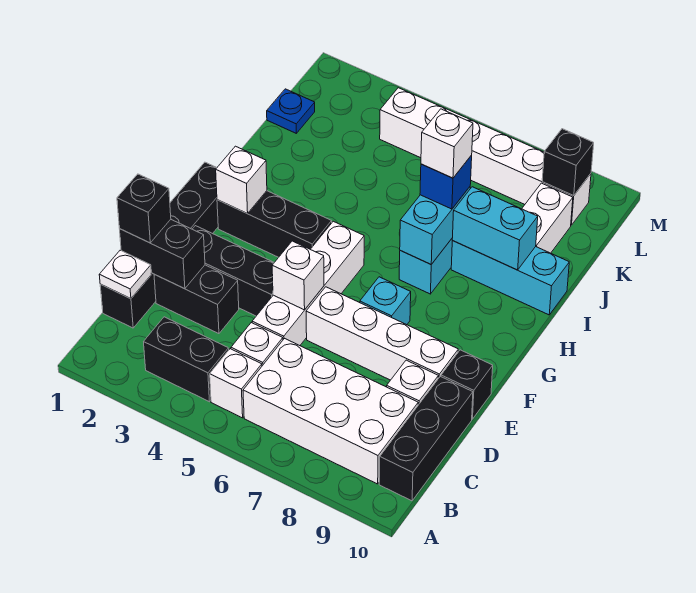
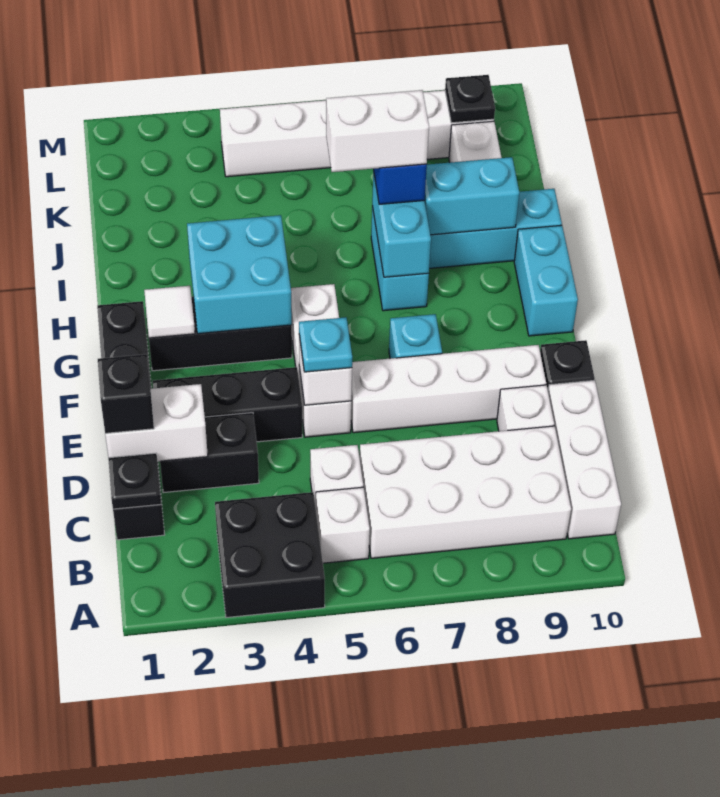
black 1x2 brick [144,317,229,402] -> black 2x2 brick [215,492,325,618]
black 1x3 brick [379,376,473,501] -> white 1x3 brick [548,380,621,539]
white 1x1 plate [99,250,152,299] -> black 1x1 plate [108,453,161,509]
black 1x2 brick [120,219,205,289] -> white 1x2 brick [105,384,208,461]
white 1x4 brick [252,221,364,346] -> white 1x3 brick [291,284,351,437]
none -> cyan 1x1 plate [299,317,352,372]
white 1x1 brick [216,146,267,213] -> white 1x1 tile [144,286,195,338]
none -> cyan 2x2 brick [187,215,292,334]
none -> cyan 1x2 brick [514,225,578,336]
white 1x1 brick [421,109,473,178] -> white 1x2 brick [326,90,429,172]
blue 1x1 plate [267,89,315,133] -> none
black 1x1 brick [542,129,594,196] -> black 1x1 plate [445,75,495,123]

